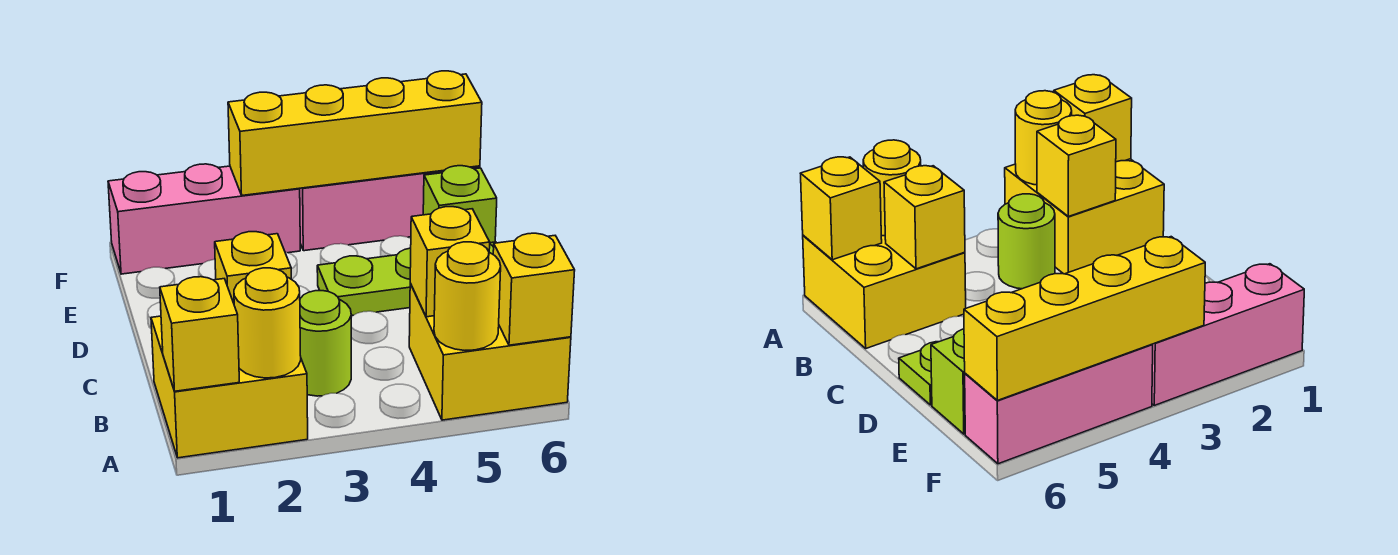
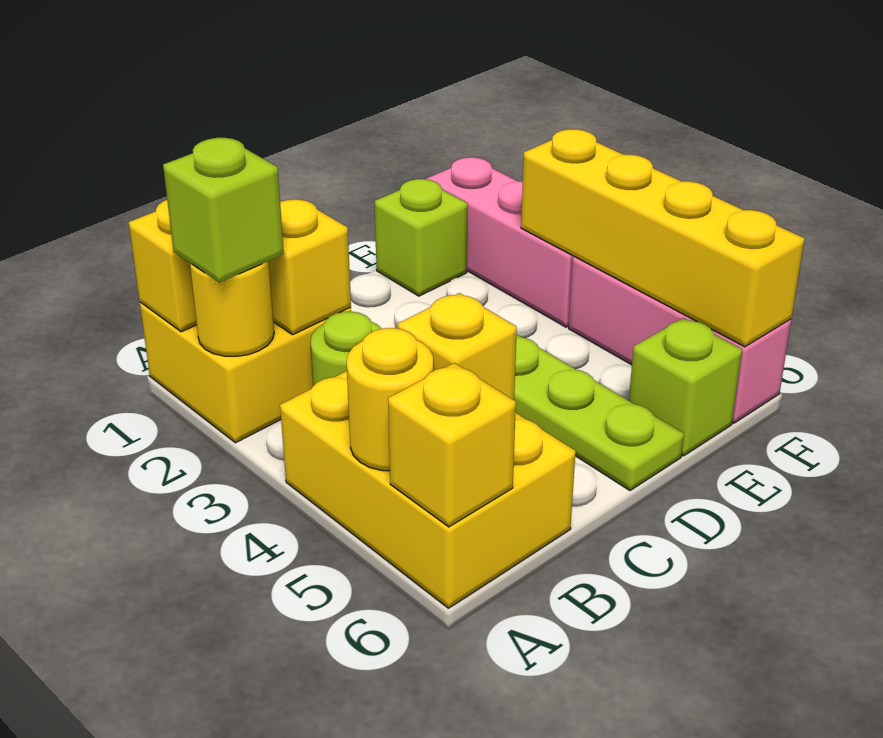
none -> lime 1x1 brick [163,138,284,283]
yellow 2x2 brick [409,283,571,420] -> yellow 2x3 brick [280,371,576,608]
none -> lime 1x1 brick [374,179,468,296]

